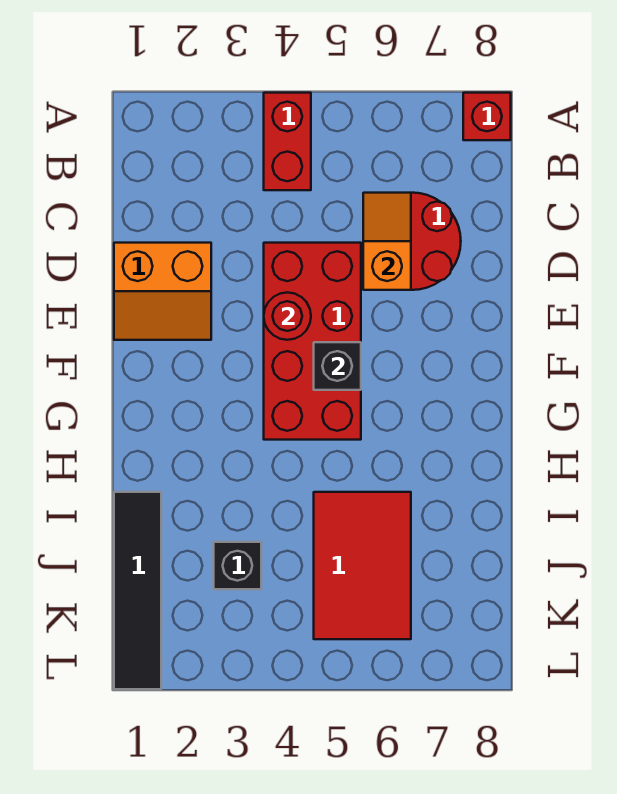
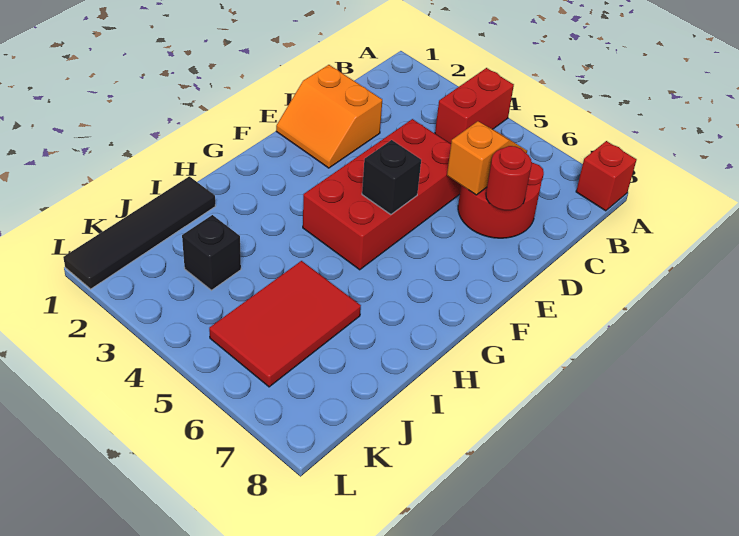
red 1x1 round brick [264,292,311,340] -> red 1x1 round brick moved to [486,146,532,210]

